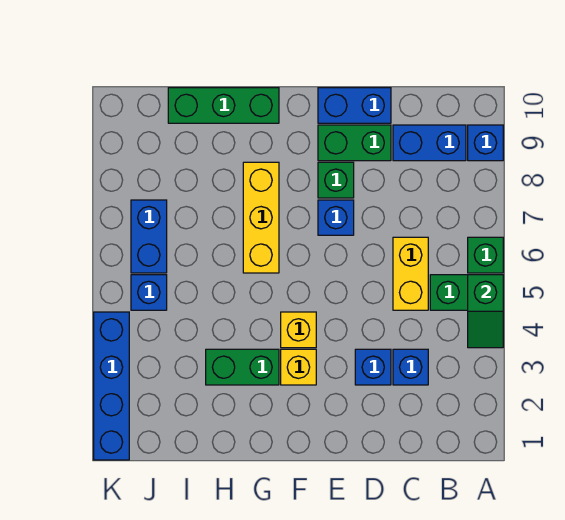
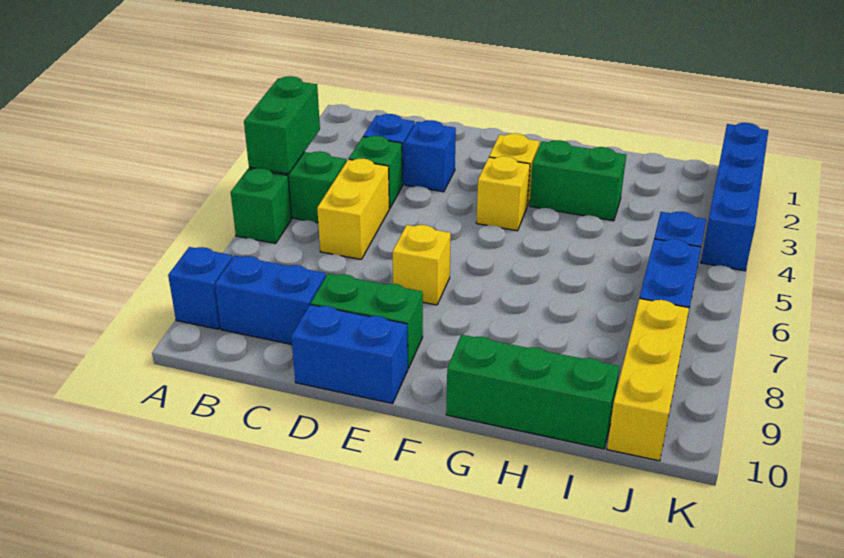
green 1x2 slope [468,275,503,348] -> green 1x2 brick [244,76,320,174]
blue 1x1 brick [318,200,354,235] -> yellow 1x1 brick [393,225,451,305]
green 1x1 brick [318,162,354,198] -> green 1x1 brick moved to [349,136,403,208]
yellow 1x3 brick [243,162,279,273] -> yellow 1x3 brick moved to [607,298,689,461]

